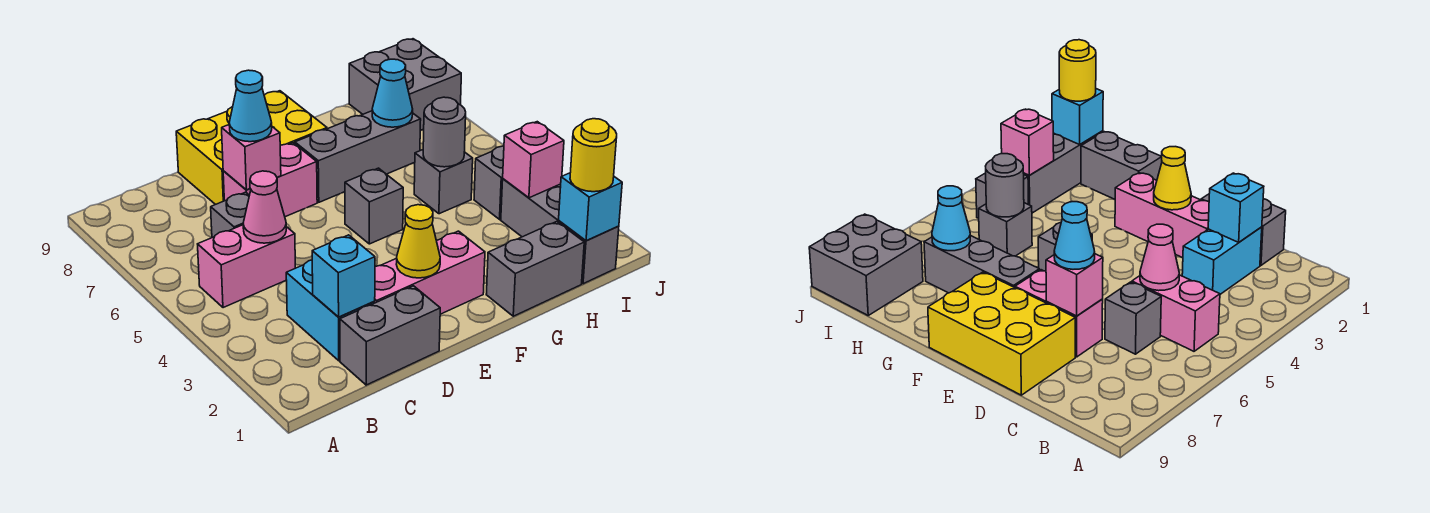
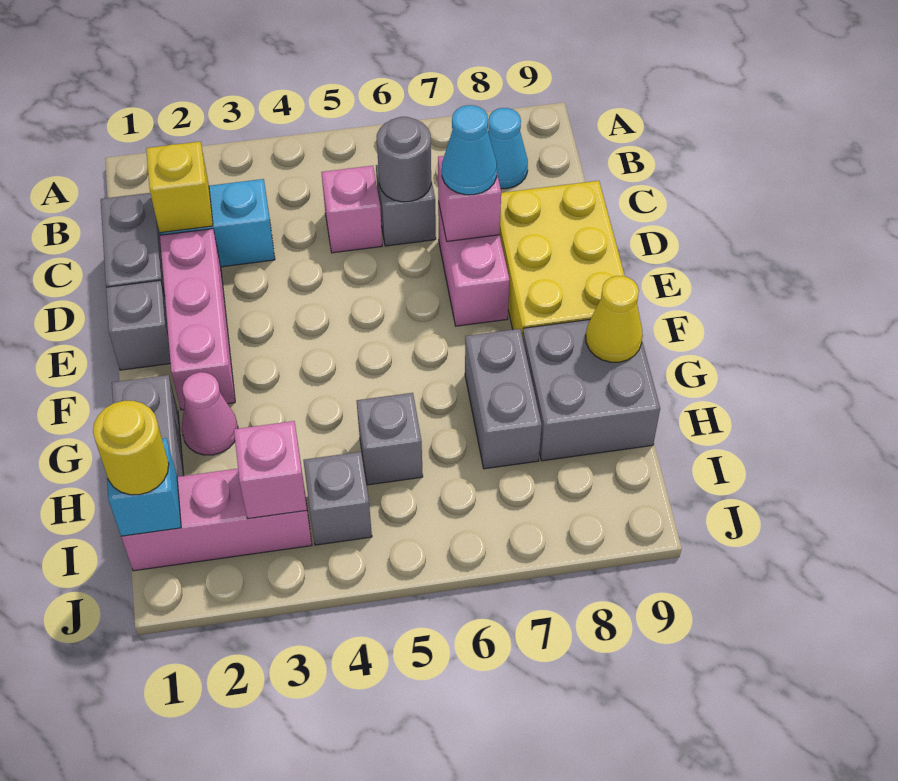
pink 1x2 brick [198,225,295,308] -> pink 1x1 brick [321,166,382,253]
cyan 1x1 brick [312,235,375,317] -> yellow 1x1 brick [146,142,213,233]
pink 1x1 cone [243,171,286,243] -> pink 1x1 cone moved to [182,372,238,455]
yellow 1x1 cone [396,205,440,278] -> yellow 1x1 cone moved to [586,276,643,362]
grey 1x1 brick [345,168,403,244] -> grey 1x1 brick moved to [106,280,171,370]
grey 1x3 brick [295,111,421,202] -> grey 1x2 brick [465,329,542,469]
grey 1x1 round brick [423,97,466,167] -> grey 1x1 round brick moved to [377,117,431,202]
cyan 1x1 cone [372,59,413,127] -> cyan 1x1 cone moved to [488,108,528,189]
grey 1x3 brick [501,179,619,284] -> pink 1x3 brick [121,468,312,571]
grey 2x2 brick [349,39,461,130] -> grey 2x2 brick moved to [523,320,660,461]

